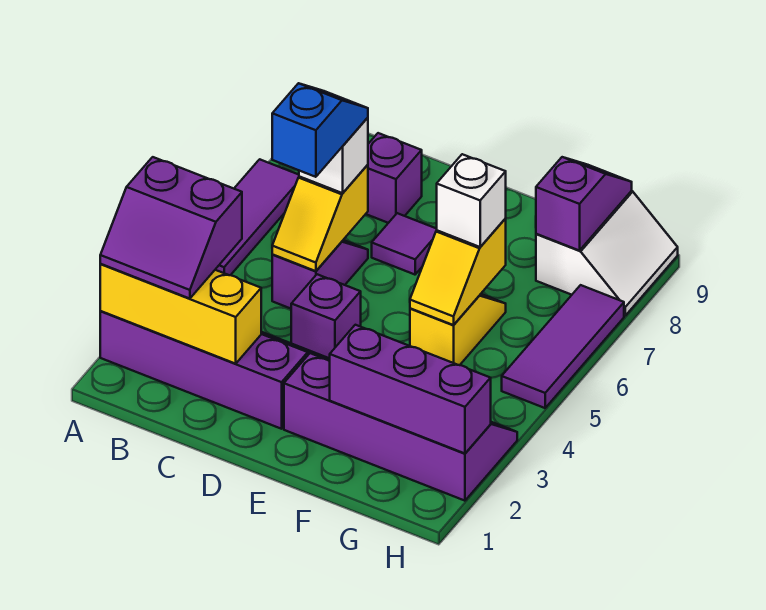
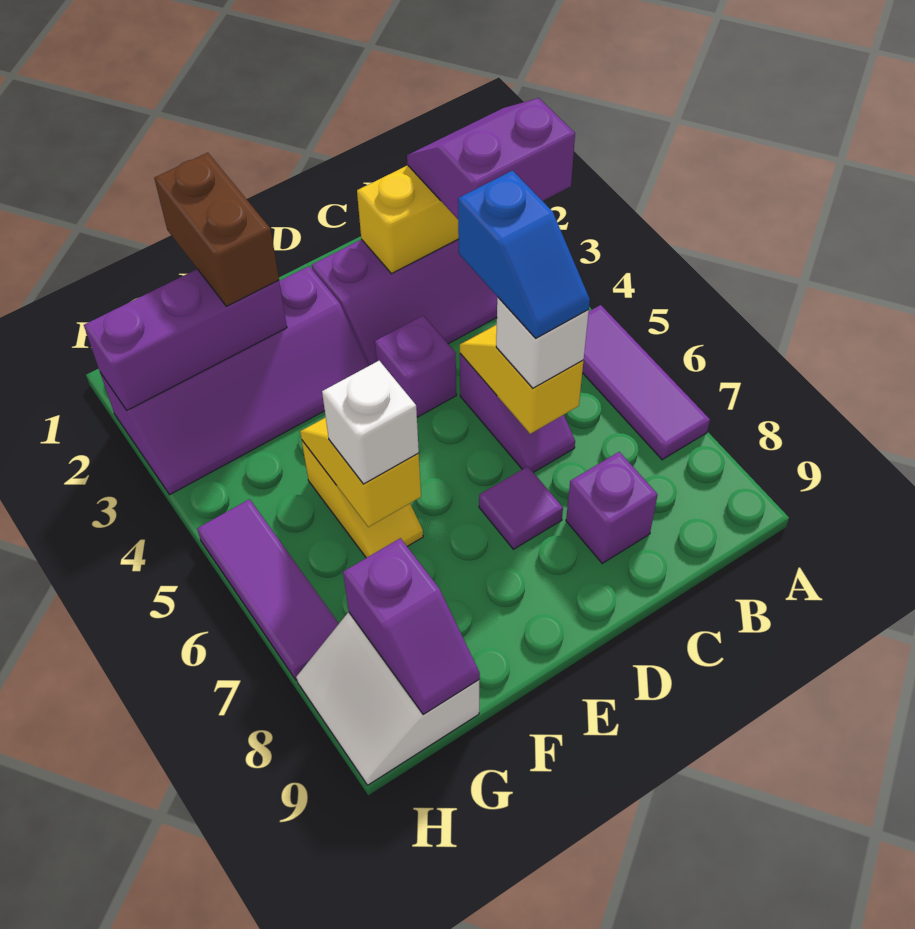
none -> brown 1x2 brick [154,153,279,306]

